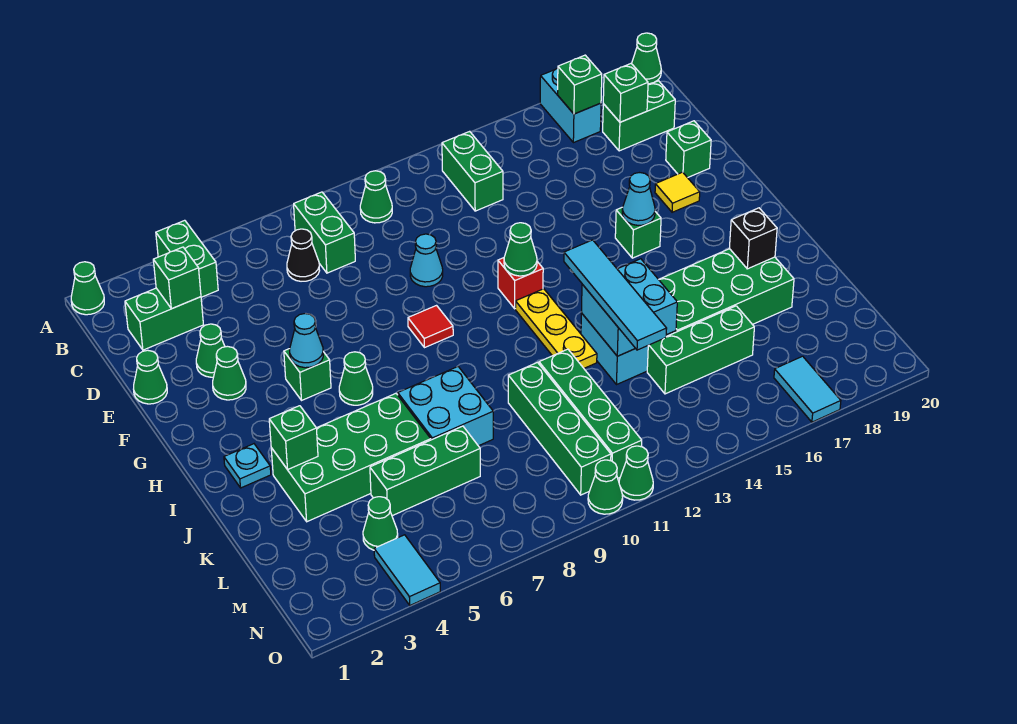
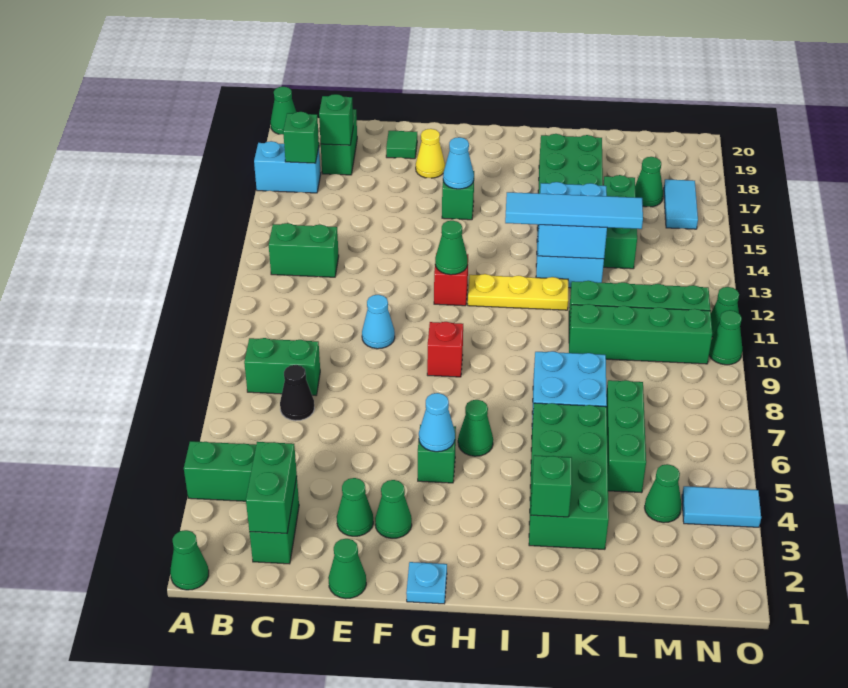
green 1x1 cone [360,171,392,223] -> green 1x1 cone moved to [635,157,663,207]
green 1x1 brick [153,247,201,309] -> green 1x2 brick [246,442,297,533]
green 1x1 brick [666,121,711,178] -> green 1x1 tile [386,131,417,159]
yellow 1x1 tile [655,172,700,212] -> yellow 1x1 cone [416,129,445,178]
red 1x1 tile [408,306,453,348] -> red 1x1 brick [427,322,463,377]
cyan 1x1 plate [224,444,271,488] -> cyan 1x1 plate moved to [406,562,447,604]
black 1x1 brick [729,208,777,269] -> none
cyan 1x2 tile [774,356,841,422] -> cyan 1x2 tile turned to [664,179,698,229]

